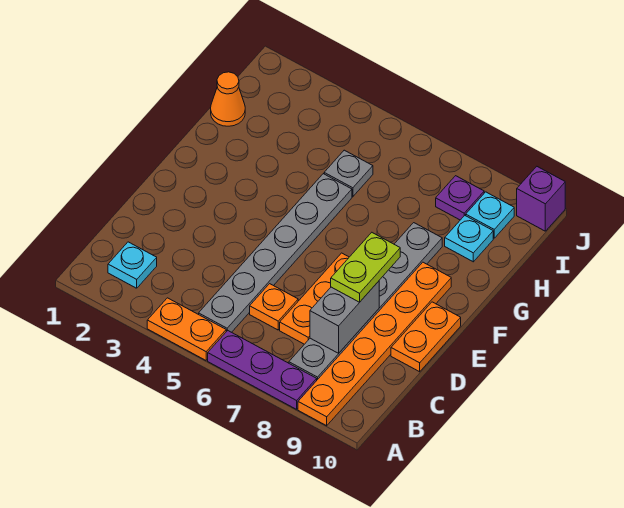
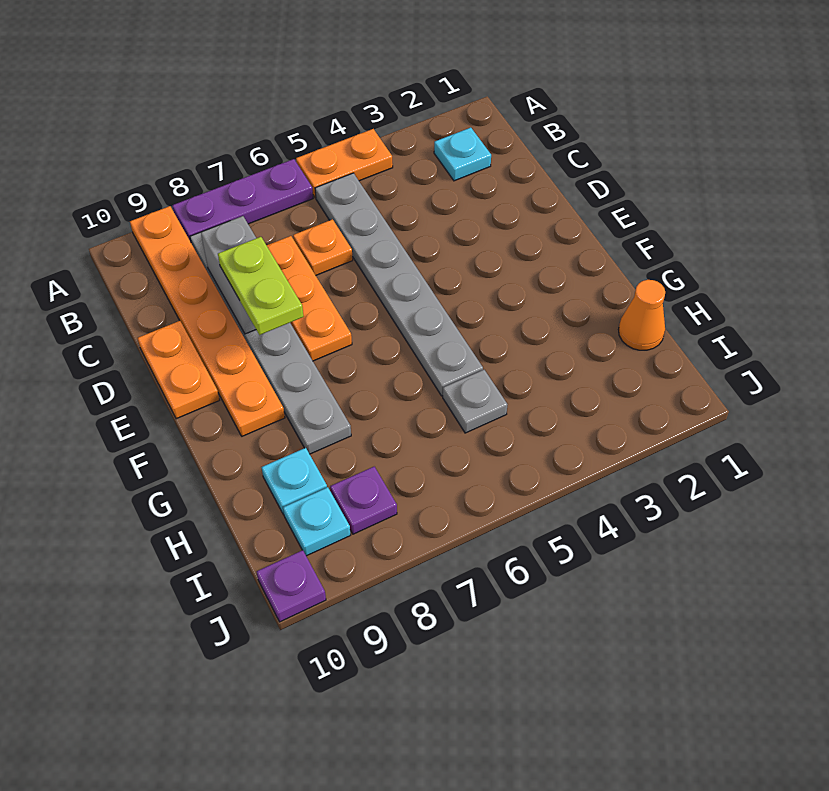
purple 1x1 brick [517,167,565,231] -> purple 1x1 plate [257,550,326,622]

